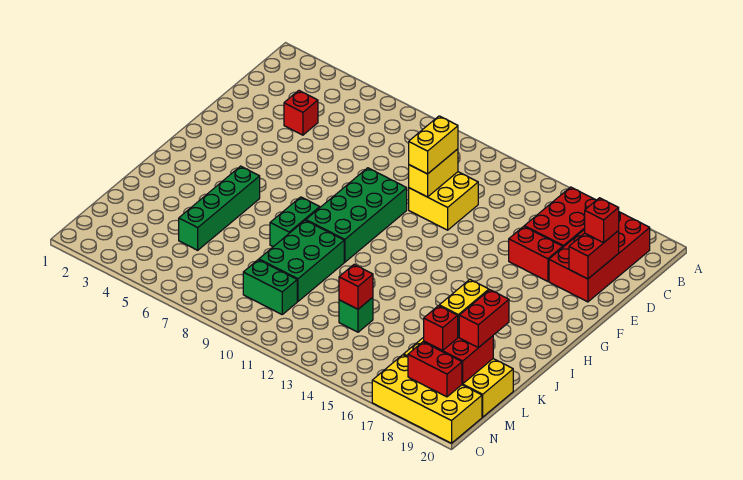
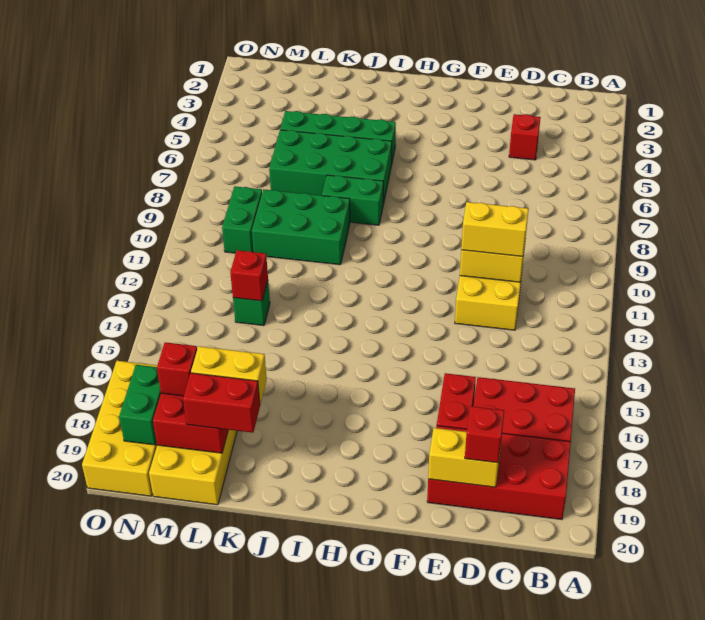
red 1x2 brick [569,231,619,279] -> yellow 1x2 brick [428,428,501,487]
green 2x4 brick [306,168,407,262] -> green 2x4 brick moved to [269,130,392,204]
red 1x2 brick [408,342,462,397] -> green 1x2 brick [119,365,161,445]

